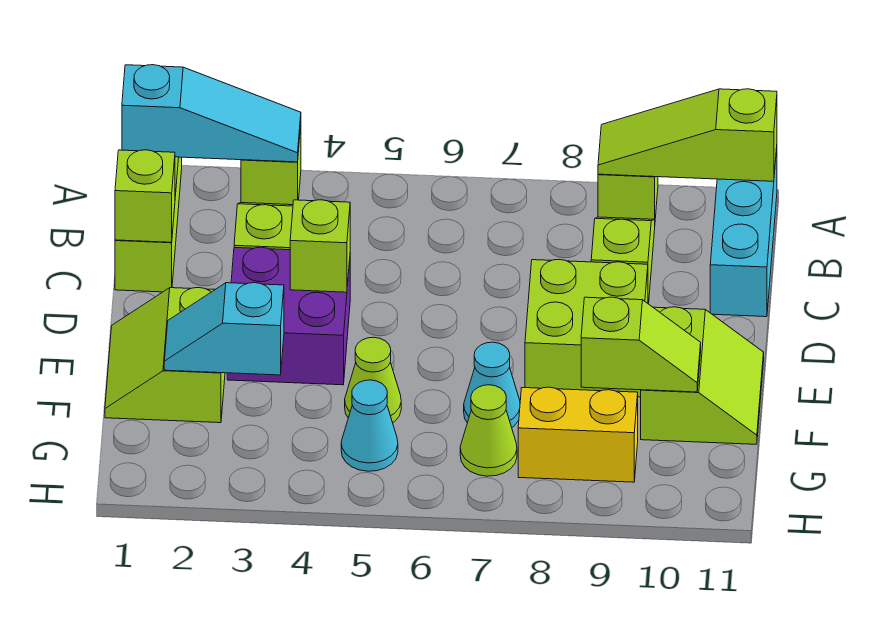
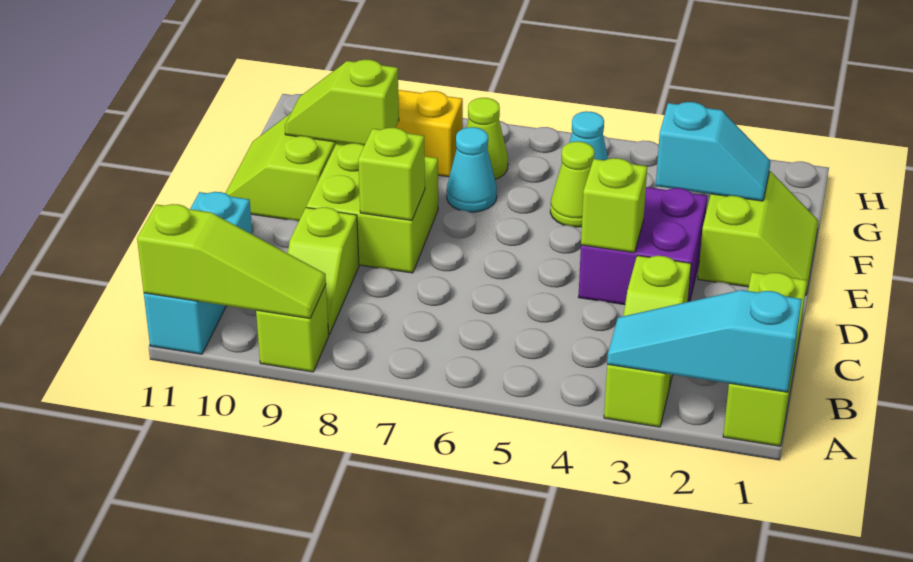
lime 1x1 brick [115,150,175,242] -> lime 1x1 brick moved to [358,128,425,221]

